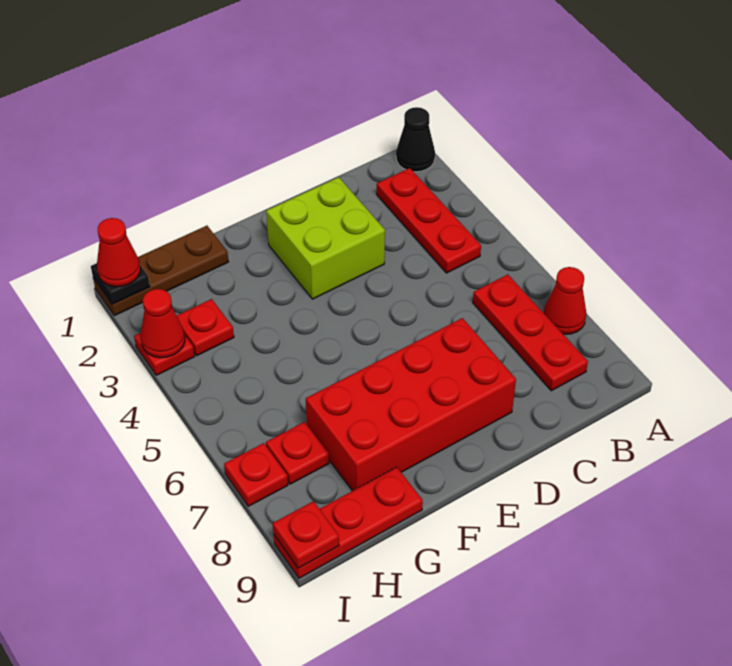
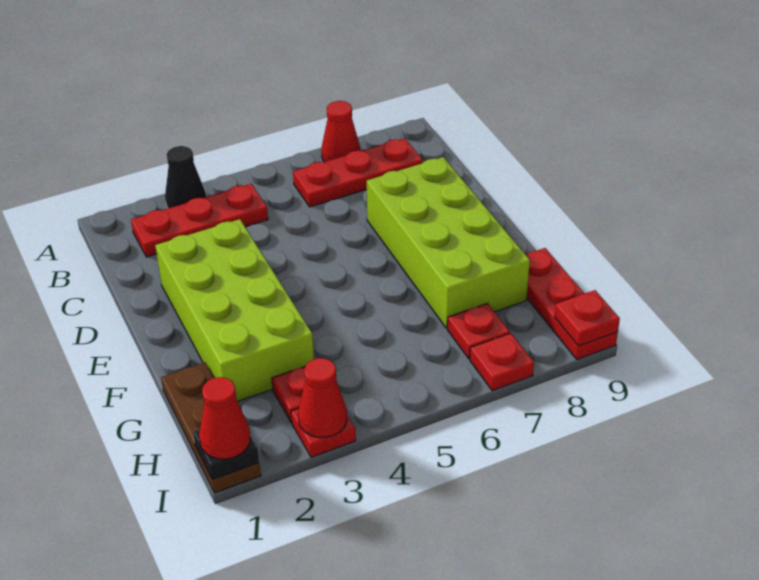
black 1x1 cone [396,107,435,172] -> black 1x1 cone moved to [165,146,206,208]
lime 2x2 brick [266,177,385,299] -> lime 2x4 brick [155,219,314,401]
red 2x4 brick [306,318,516,491] -> lime 2x4 brick [367,157,530,328]

